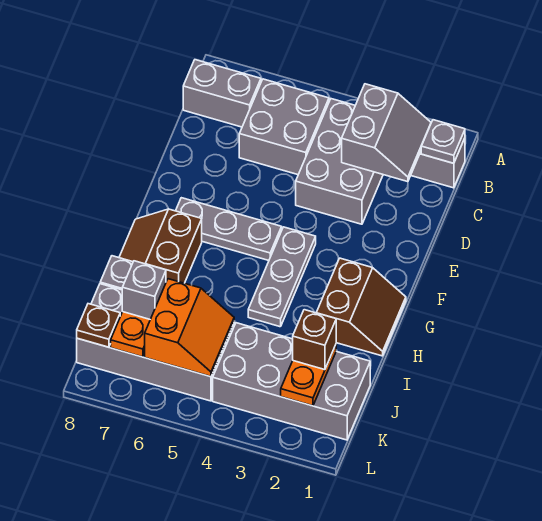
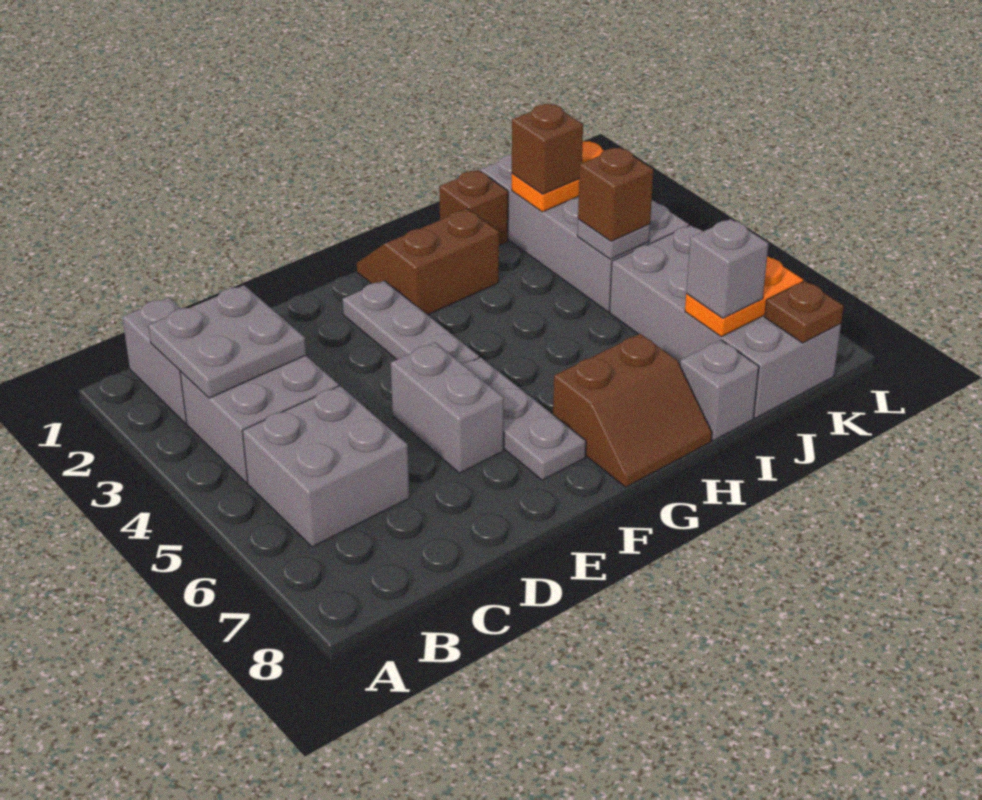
grey 1x1 plate [421,120,465,163] -> grey 1x1 plate moved to [577,219,650,259]
grey 2x2 slope [342,84,431,182] -> grey 2x2 plate [148,285,306,398]
grey 2x3 brick [296,99,383,224] -> grey 2x2 brick [180,356,339,483]
grey 1x2 brick [183,60,261,127] -> grey 1x2 brick moved to [391,342,504,473]
grey 1x3 plate [248,227,316,327] -> grey 1x3 plate turned to [343,281,479,364]
none -> brown 1x1 brick [439,170,508,245]
none -> brown 1x1 brick [578,147,654,241]
orange 2x2 slope [145,279,234,377] -> none

